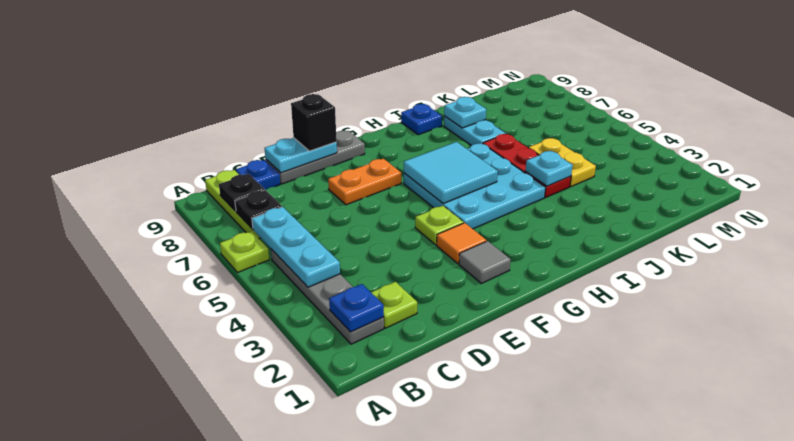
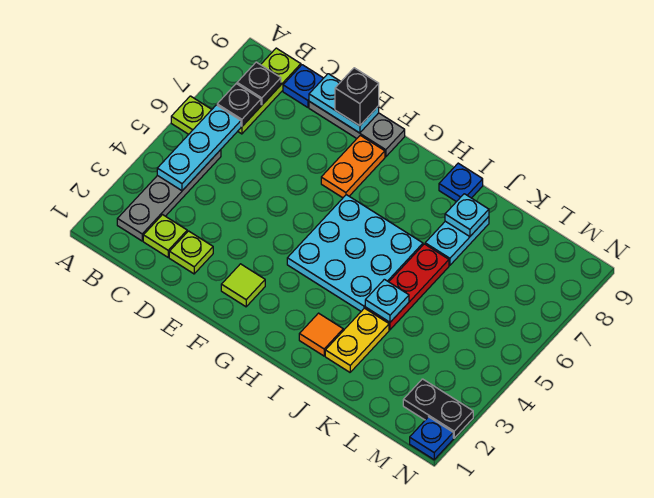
blue 1x1 plate [329,284,384,332] -> blue 1x1 plate moved to [410,417,453,460]
orange 1x2 plate [328,159,401,205] -> orange 1x2 plate turned to [321,135,385,198]
grey 1x1 tile [459,241,511,283] -> lime 1x1 tile [221,264,265,307]
orange 1x1 tile [437,223,487,264] -> orange 1x1 tile moved to [299,313,343,356]
lime 1x1 plate [415,206,464,245] -> lime 1x1 plate moved to [169,231,213,274]
cyan 2x2 tile [404,142,498,204] -> none
yellow 1x2 plate [529,138,596,186] -> yellow 1x2 plate moved to [325,308,389,372]
none -> black 1x2 plate [403,379,473,438]

